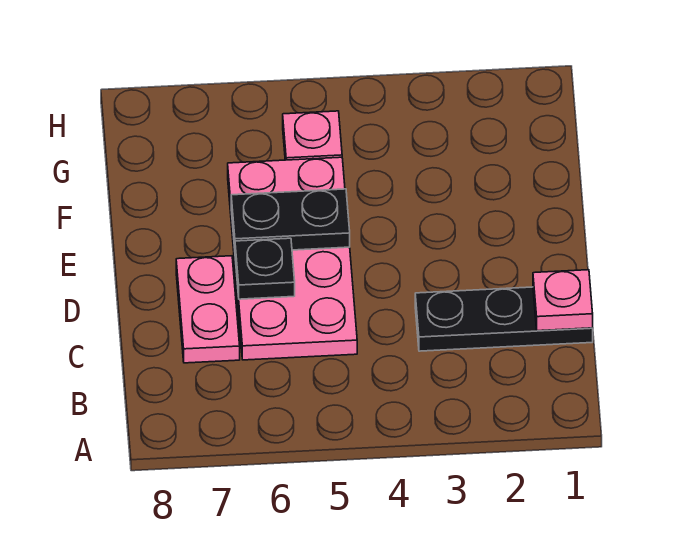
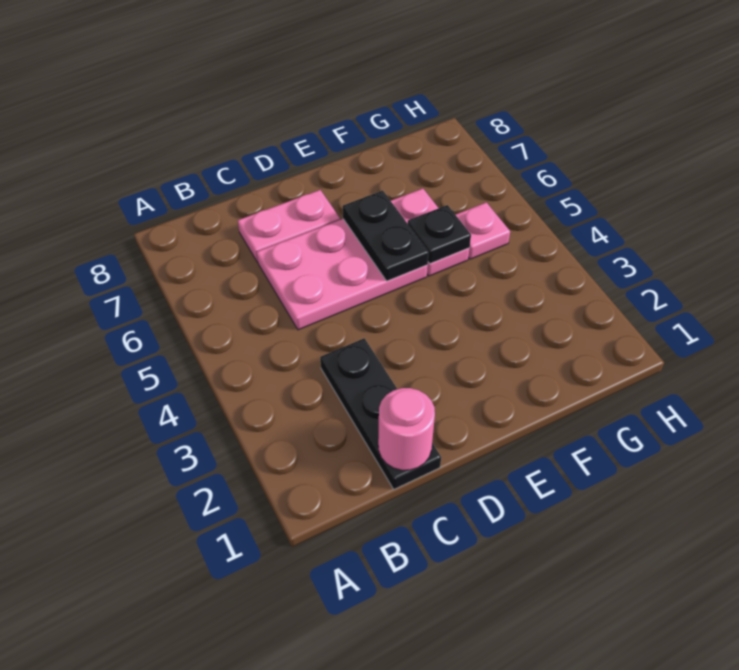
pink 1x1 plate [533,270,593,331] -> pink 1x1 round brick [378,388,435,470]
black 1x1 plate [235,238,295,299] -> black 1x1 plate moved to [408,205,471,264]

